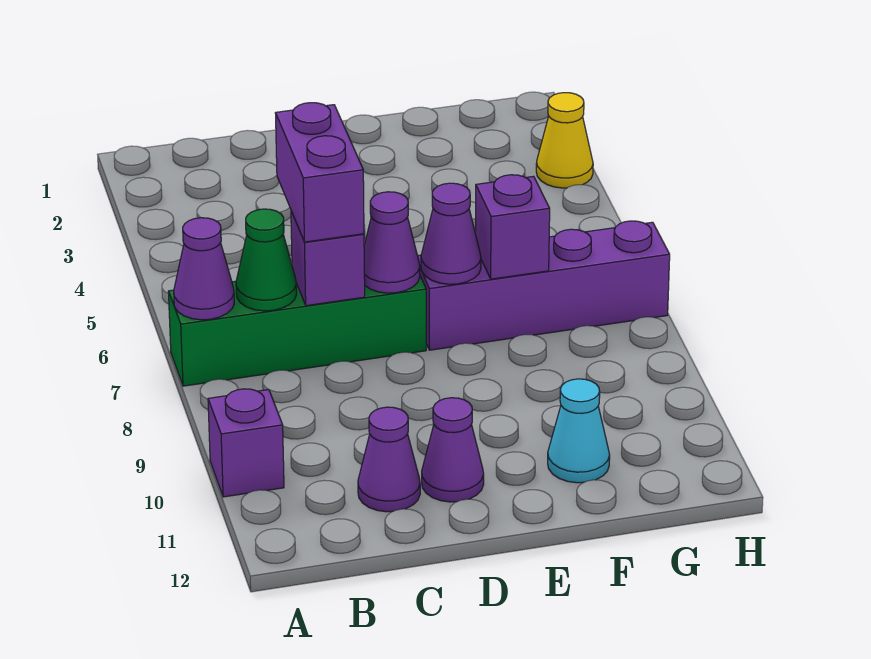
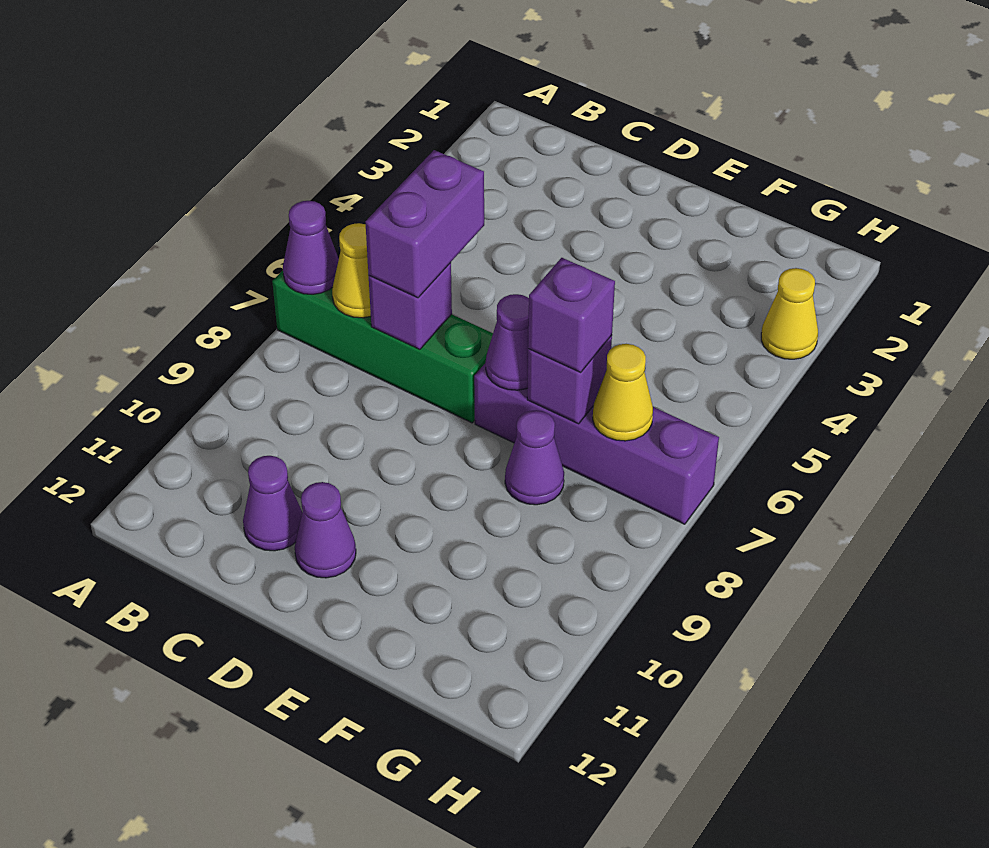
purple 1x1 brick [208,389,284,497] -> purple 1x1 brick moved to [528,258,615,372]
green 1x1 cone [236,209,297,311] -> yellow 1x1 cone [332,223,371,318]
purple 1x1 cone [364,192,420,293] -> purple 1x1 cone moved to [505,410,564,505]
cyan 1x1 cone [548,379,610,483] -> none
none -> yellow 1x1 cone [593,344,653,441]

